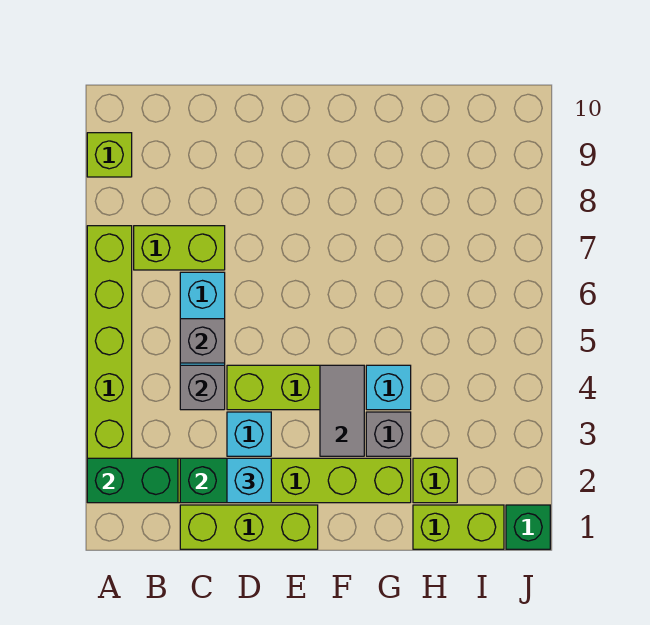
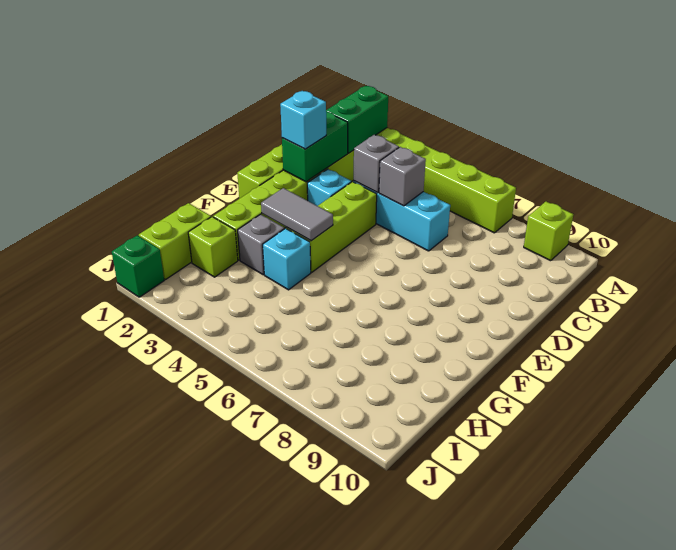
lime 1x2 brick [134,226,225,270] -> none

